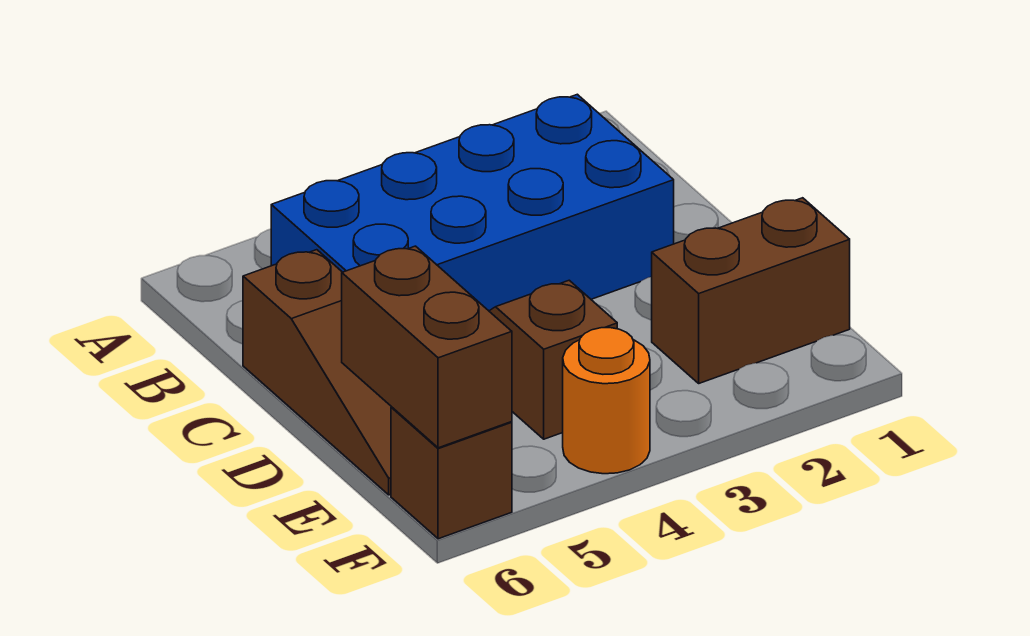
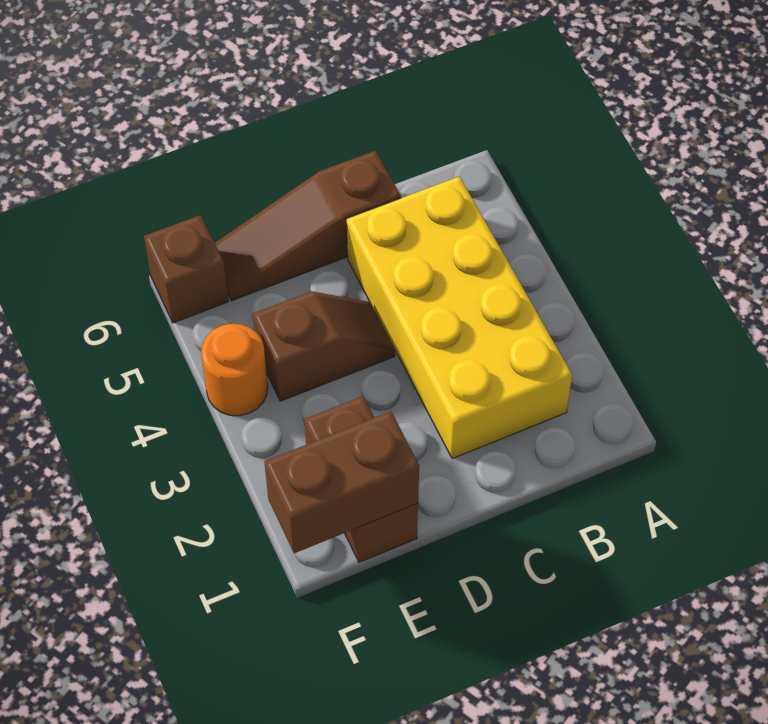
blue 2x4 brick [271,94,674,311] -> yellow 2x4 brick [347,176,572,459]
brown 1x2 brick [342,246,512,448] -> brown 1x2 brick moved to [264,411,419,553]

